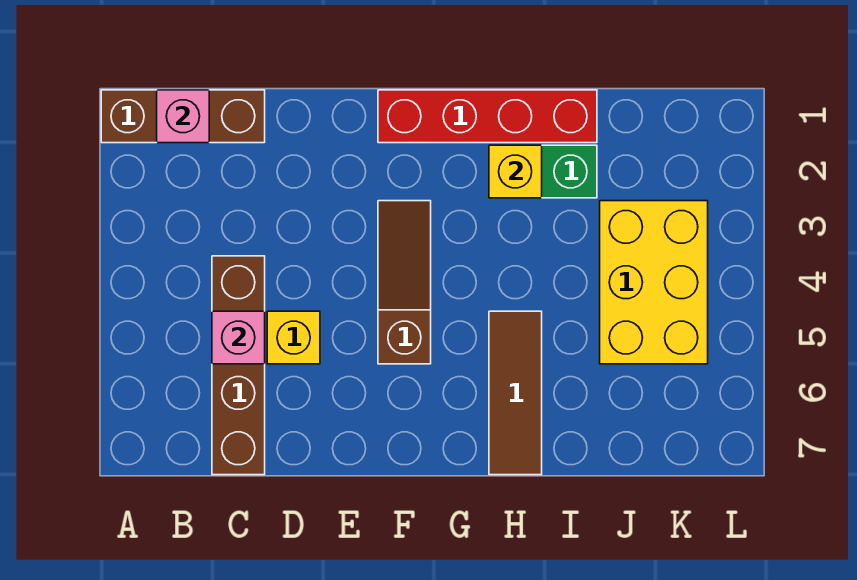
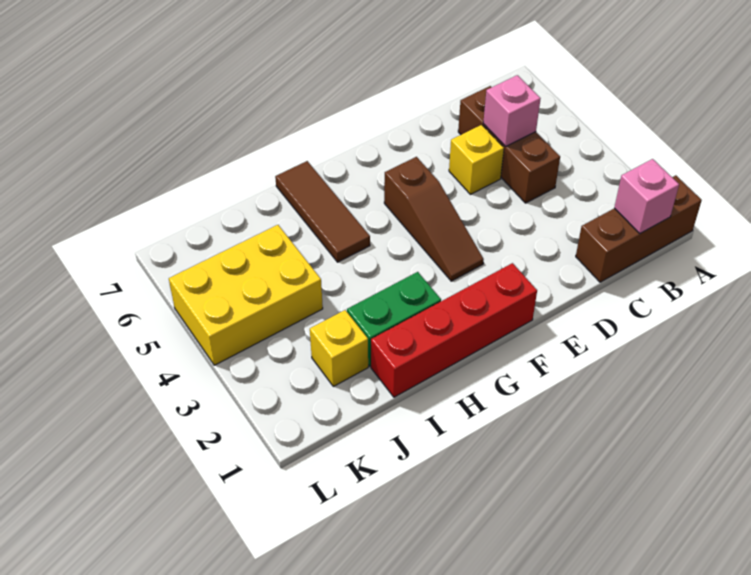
brown 1x4 brick [212,256,265,475] -> brown 1x3 brick [458,86,560,203]
yellow 1x1 brick [489,145,542,198] -> yellow 1x1 brick moved to [310,310,368,386]
yellow 2x3 brick [600,201,708,364] -> yellow 2x3 brick turned to [169,225,323,365]

